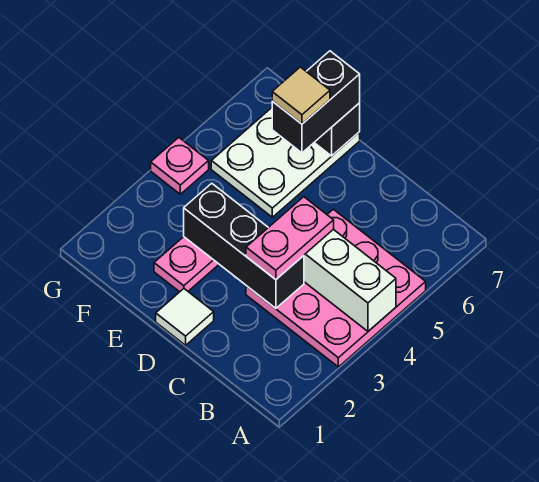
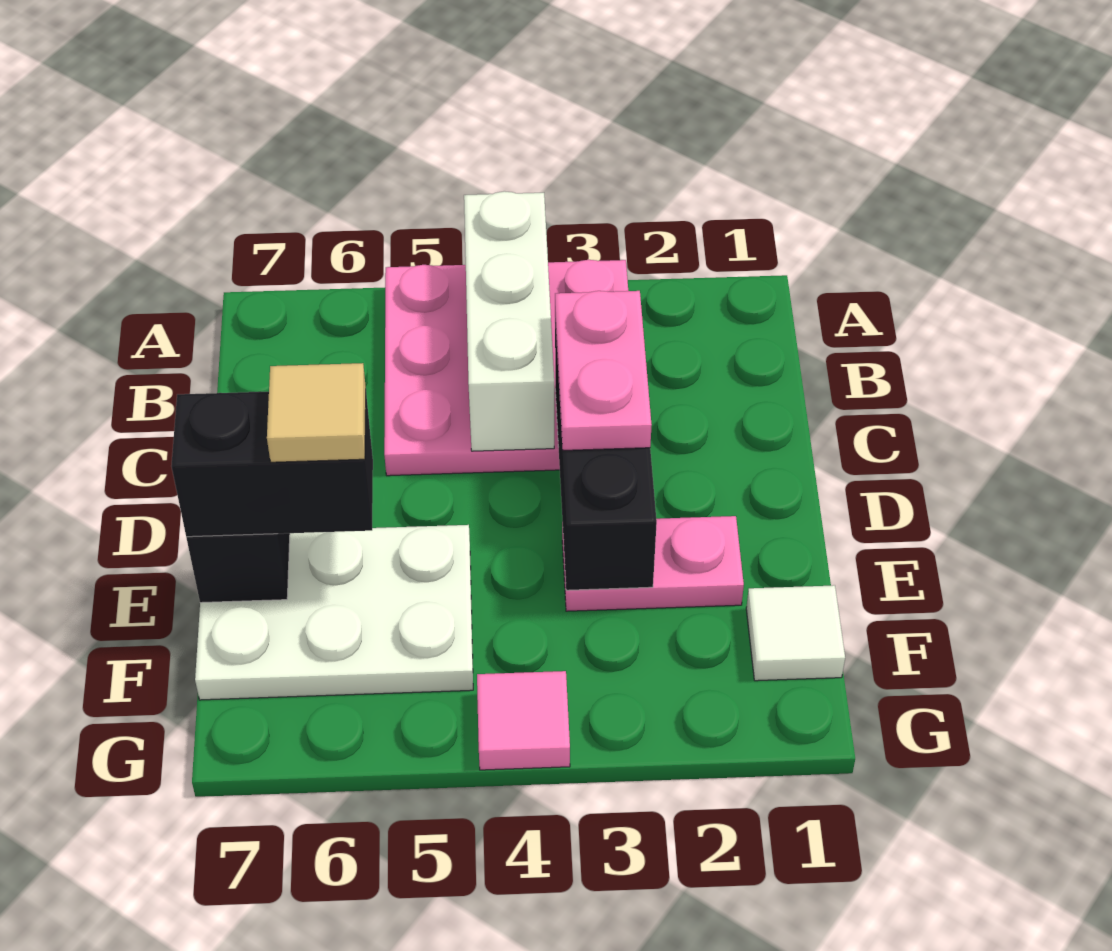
pink 1x2 plate [246,197,334,279] -> pink 1x2 plate turned to [555,291,652,450]
white 1x1 tile [156,289,214,345] -> white 1x1 tile moved to [746,585,845,681]
pink 1x1 plate [151,137,209,194] -> pink 1x1 tile [477,671,570,770]

